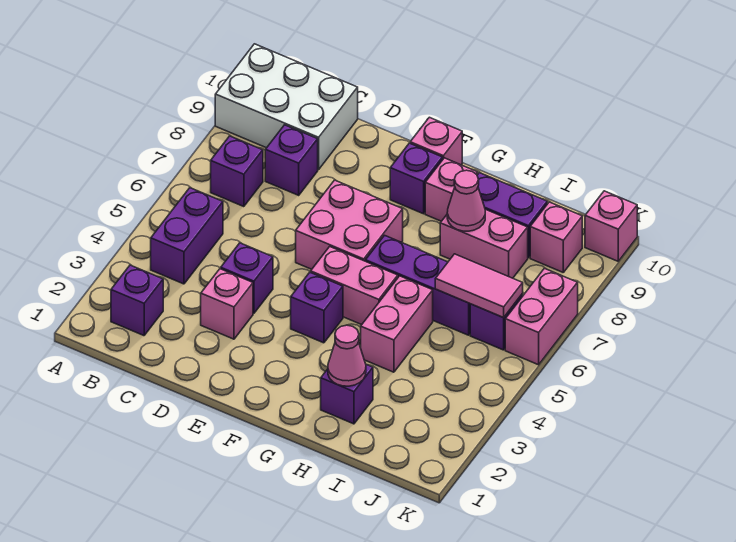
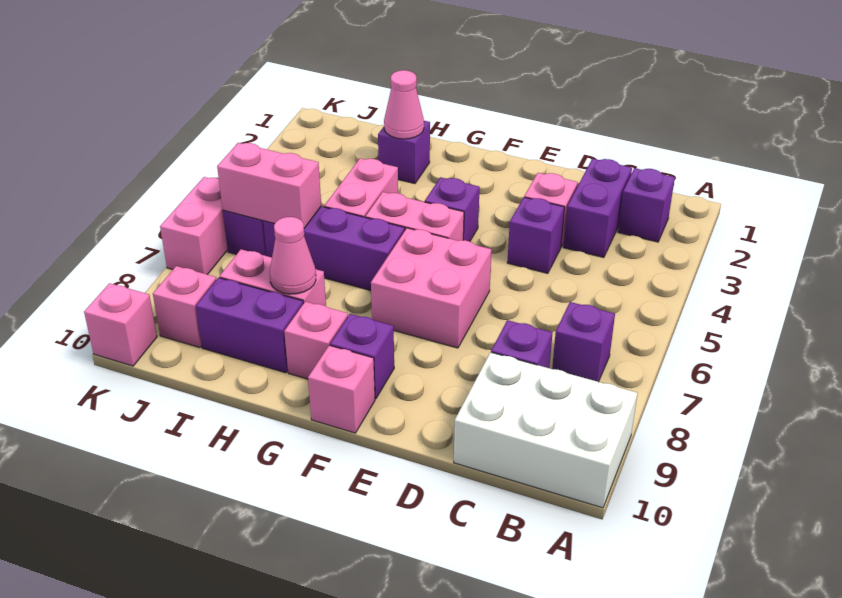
purple 1x2 brick [151,188,223,284] -> purple 1x2 brick moved to [564,159,632,258]
pink 1x2 tile [435,254,523,318] -> pink 1x2 brick [217,143,321,228]

